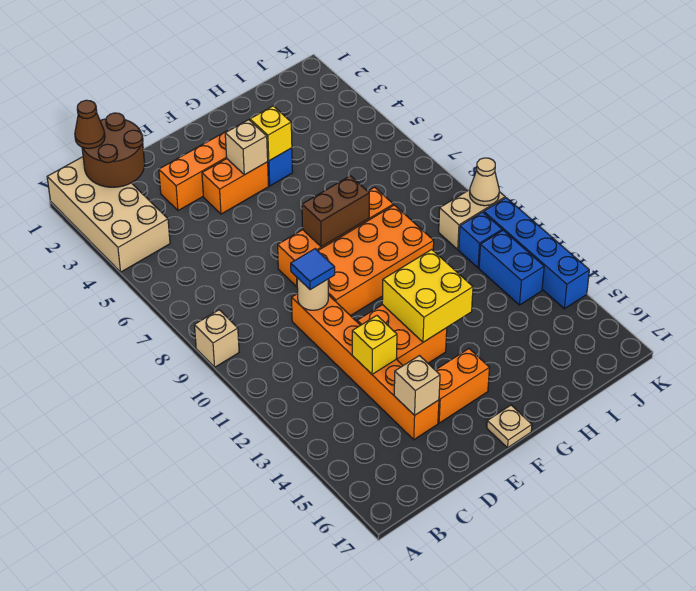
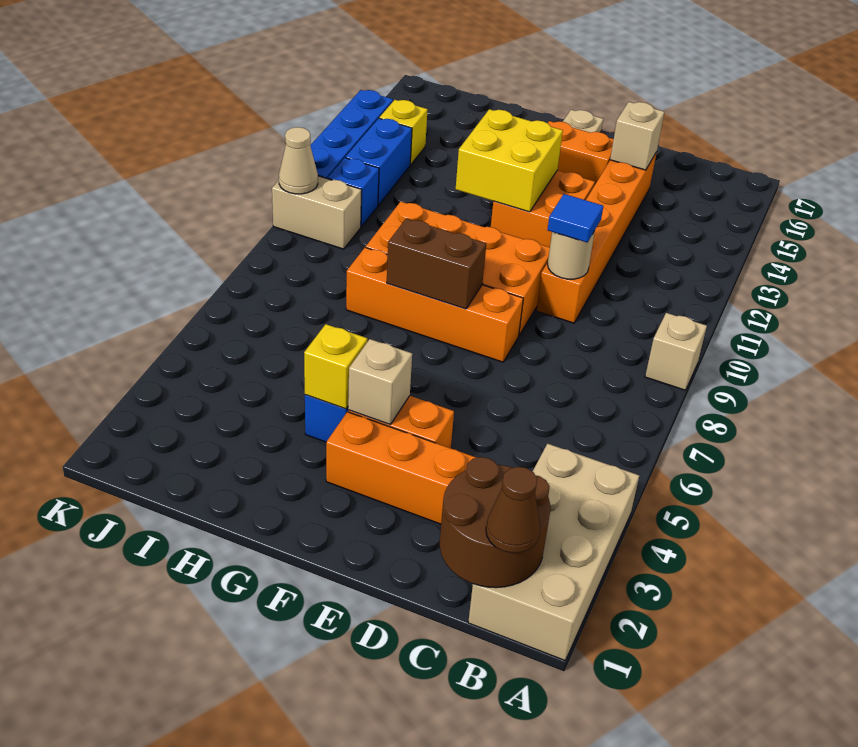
yellow 1x1 brick [352,316,397,374] -> yellow 1x1 brick moved to [379,100,428,165]

